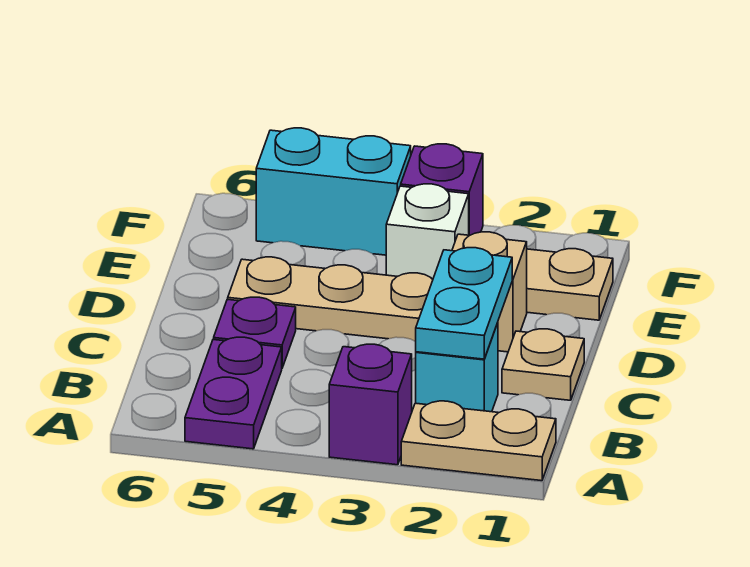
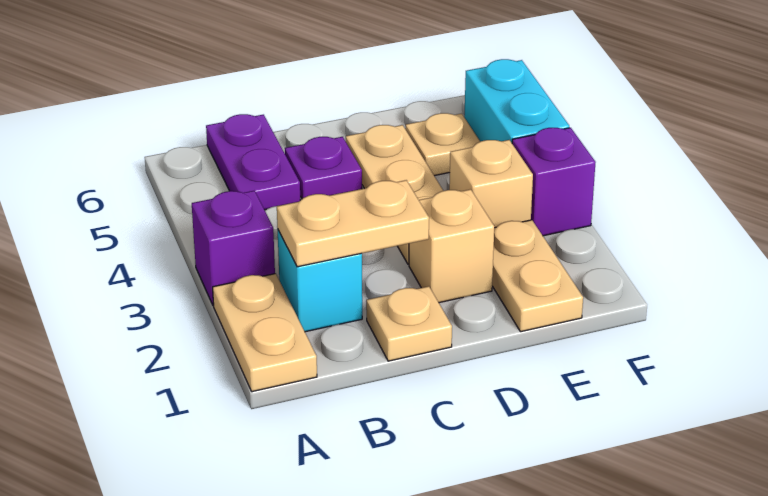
purple 1x2 plate [185,337,282,449] -> purple 1x2 plate turned to [206,114,300,210]
cyan 1x2 plate [416,248,512,359] -> tan 1x2 plate [277,180,429,267]
white 1x1 brick [386,184,469,279] -> tan 1x1 brick [449,140,533,228]
none -> tan 1x1 plate [405,113,480,176]

